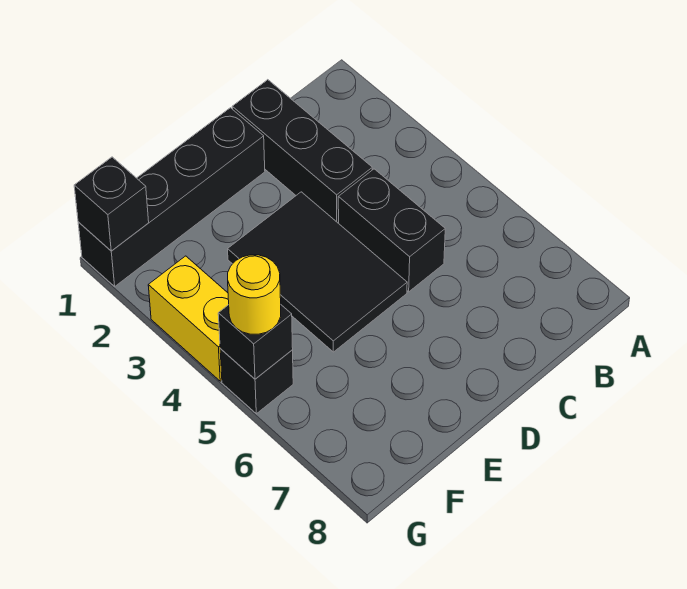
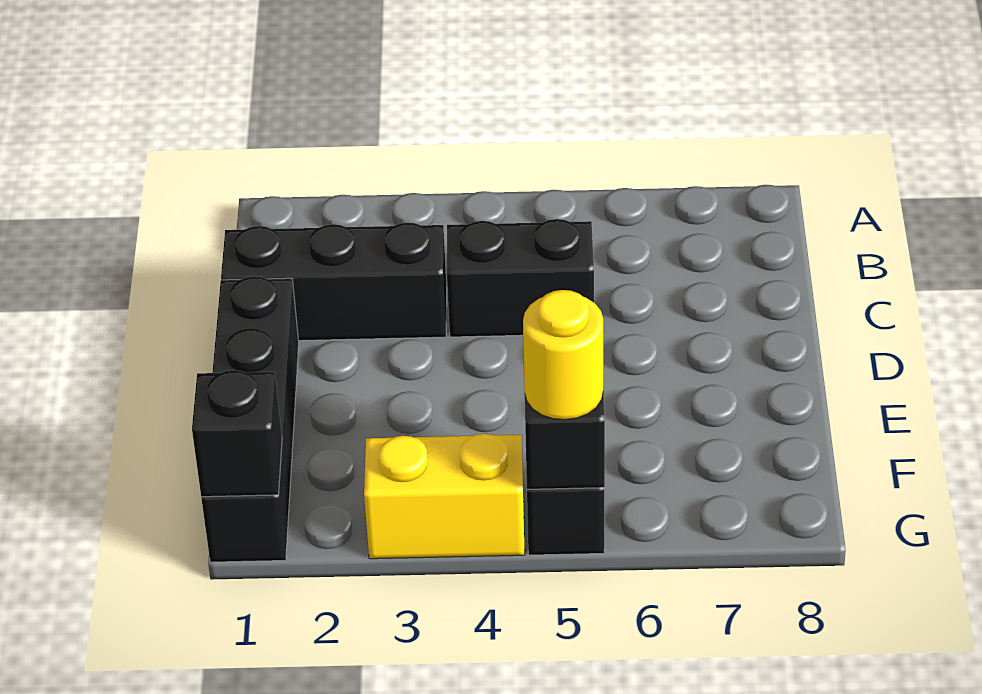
black 2x3 tile [228,192,407,352] -> none

